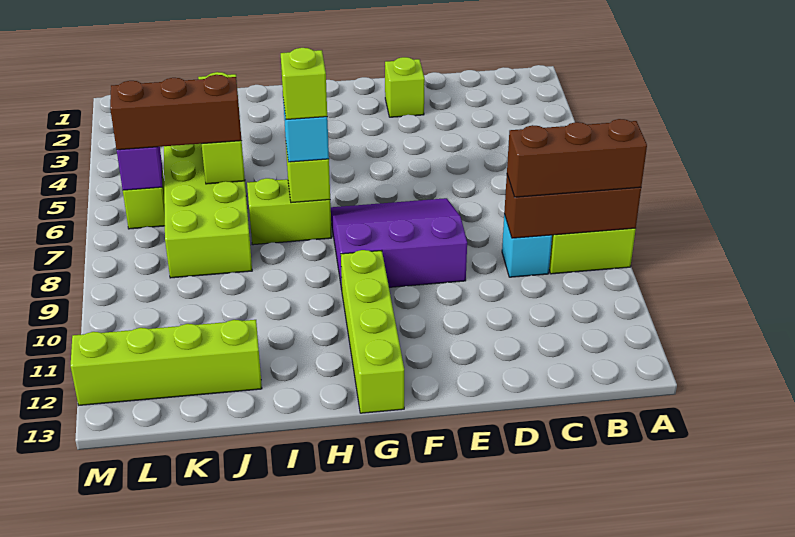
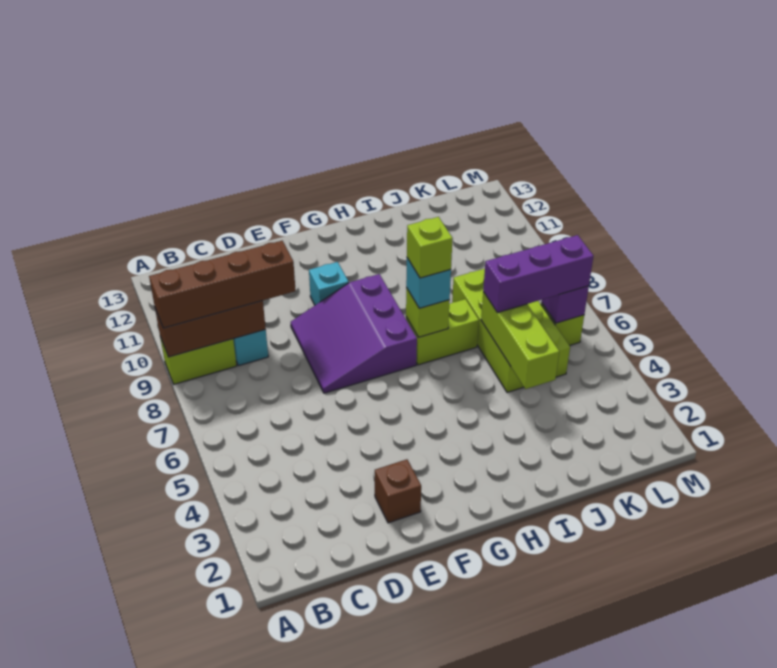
brown 1x3 brick [507,119,647,197] -> brown 1x4 brick [149,241,296,328]
lime 1x1 brick [385,57,425,117] -> brown 1x1 brick [375,459,421,523]
purple 3x3 slope [331,198,467,289] -> purple 3x3 slope turned to [291,274,417,393]
none -> cyan 1x1 brick [309,262,349,305]
lime 1x4 brick [341,250,404,413] -> none
brown 1x3 brick [110,75,242,150] -> purple 1x3 brick [483,235,593,313]
lime 1x4 brick [71,320,262,405] -> none

